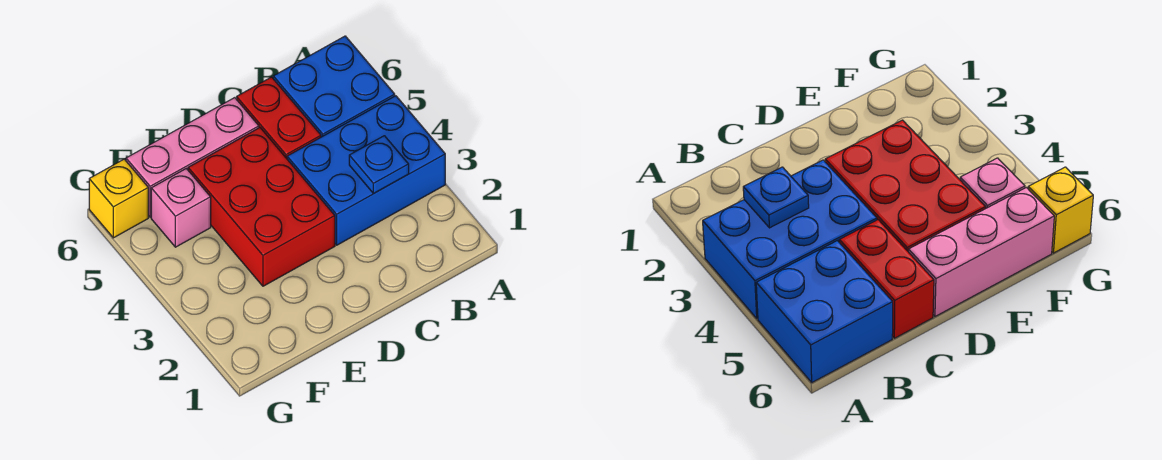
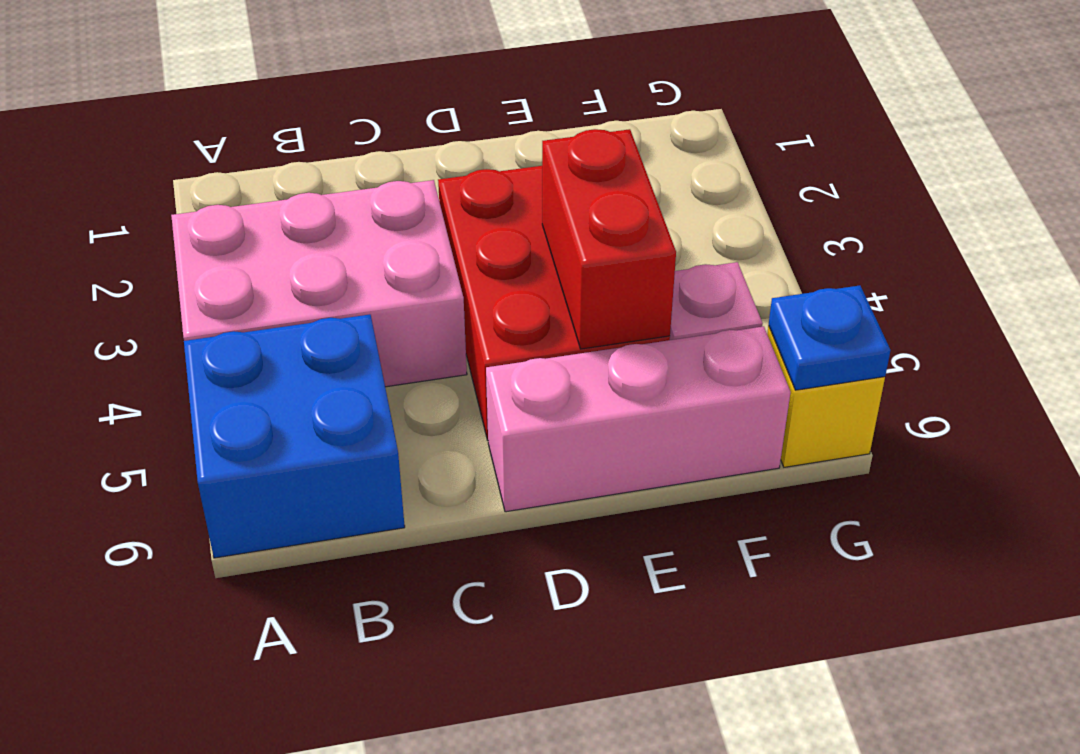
blue 2x3 brick [287,96,445,245] -> pink 2x3 brick [171,180,467,387]
blue 1x1 plate [349,136,409,193] -> blue 1x1 plate moved to [769,285,891,390]
red 1x2 brick [237,77,321,158] -> red 1x2 brick moved to [542,129,676,349]

